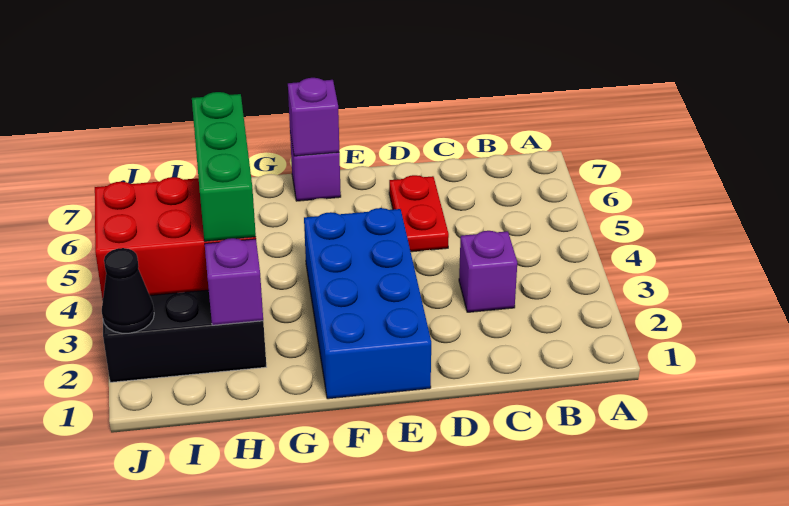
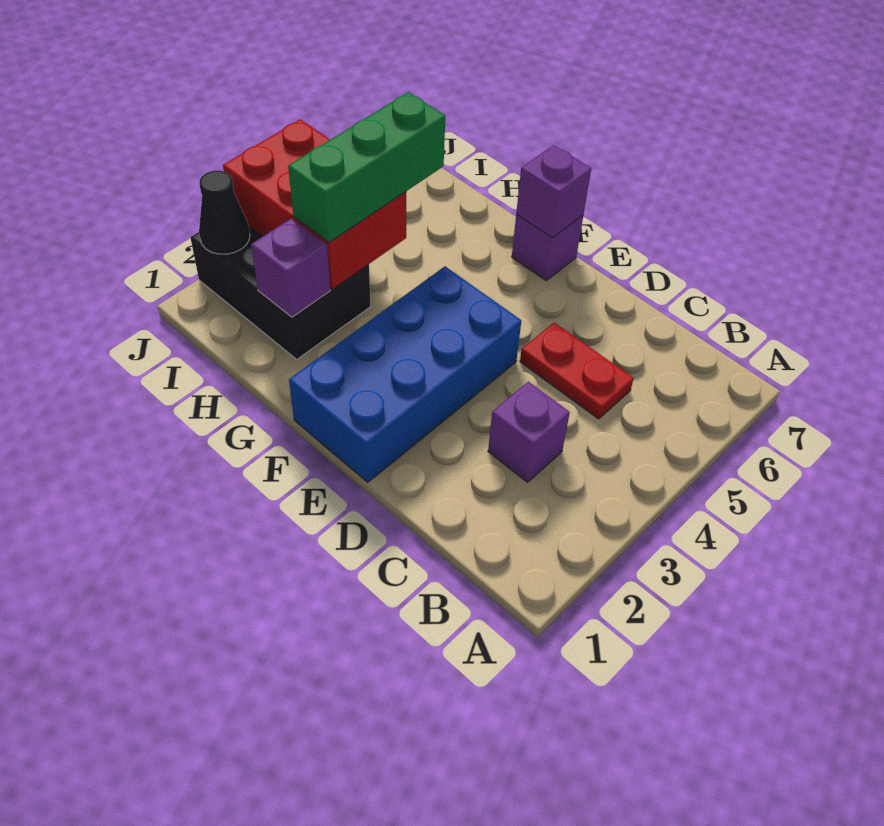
red 1x2 plate [389,175,449,252] -> red 1x2 plate turned to [520,323,634,419]

